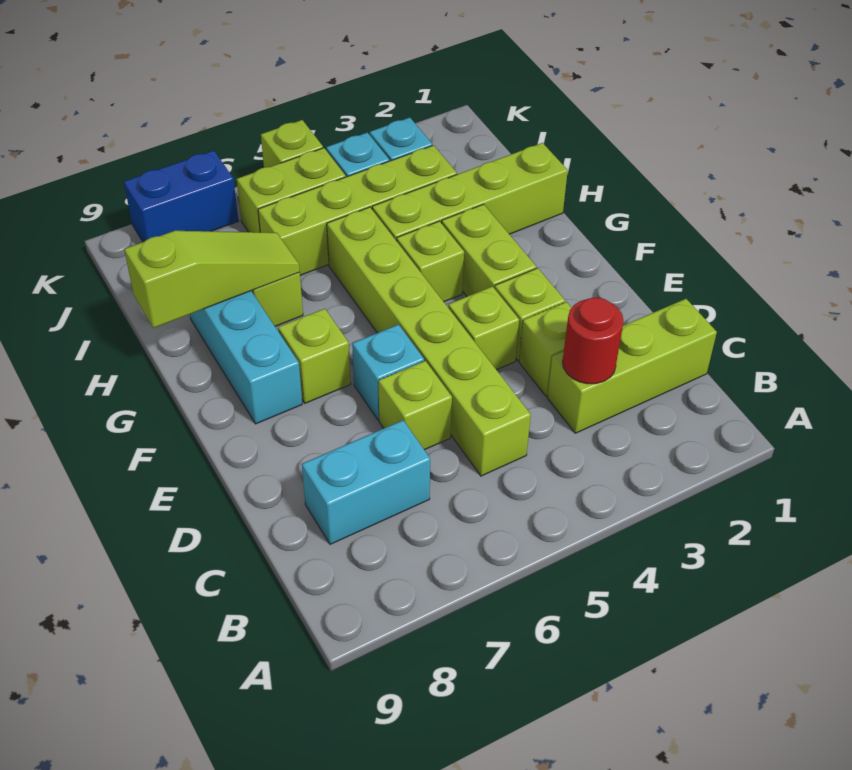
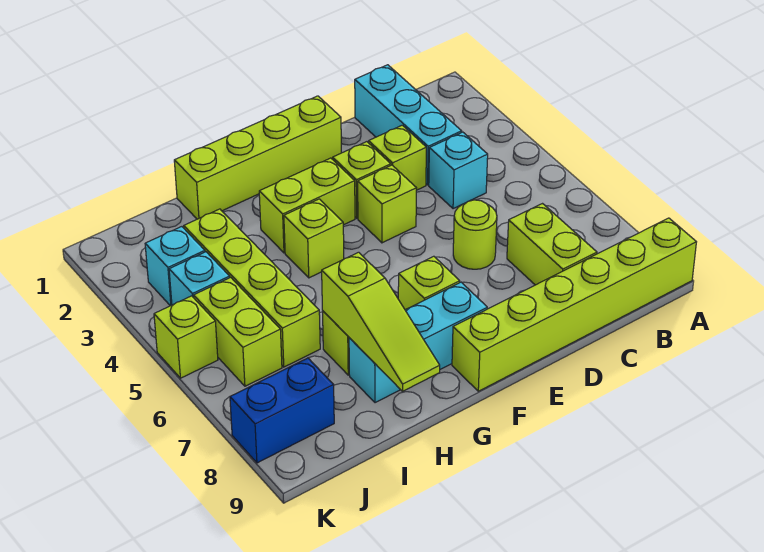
lime 1x3 brick [547,299,717,433] -> cyan 1x3 brick [355,65,462,185]
red 1x1 round brick [563,298,623,384] -> none
lime 1x6 brick [327,207,531,476] -> lime 1x6 brick moved to [452,218,696,391]
cyan 1x2 brick [302,420,430,544] -> lime 1x2 brick [507,204,597,285]
lime 1x1 brick [378,361,452,450] -> lime 1x1 round brick [453,200,497,269]
cyan 1x1 brick [352,325,424,420] -> cyan 1x1 brick moved to [429,132,488,209]
lime 1x4 brick [372,143,568,241] -> lime 1x4 brick turned to [174,96,341,219]
lime 1x3 slope [124,231,300,328] -> lime 1x3 slope turned to [322,252,440,391]
blue 1x2 brick [124,150,238,242] -> blue 1x2 brick turned to [230,358,334,463]

